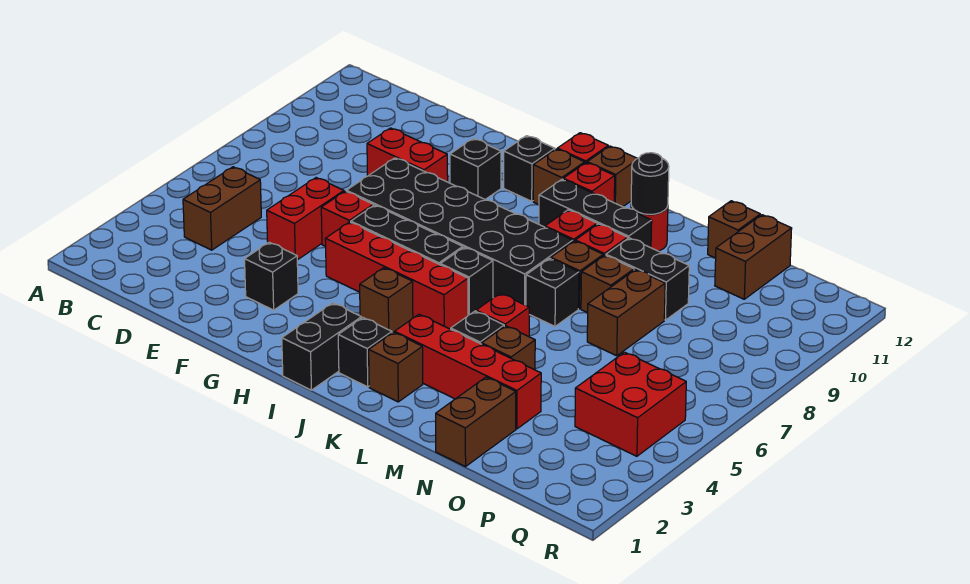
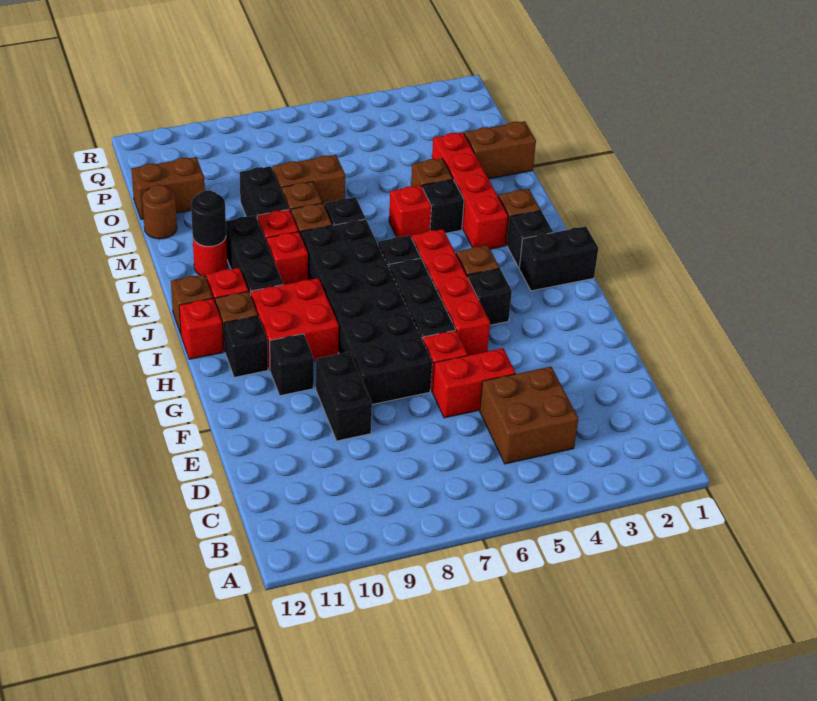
brown 1x2 brick [183,167,261,250] -> brown 2x2 brick [480,367,578,464]
red 1x2 brick [367,128,448,182] -> black 1x2 brick [316,352,372,441]
black 1x1 brick [245,242,298,310] -> black 1x1 brick moved to [468,268,512,325]
brown 1x1 brick [708,201,760,258] -> brown 1x1 round brick [142,185,177,239]
red 2x2 brick [575,352,686,456] -> red 2x2 brick moved to [250,278,339,369]

